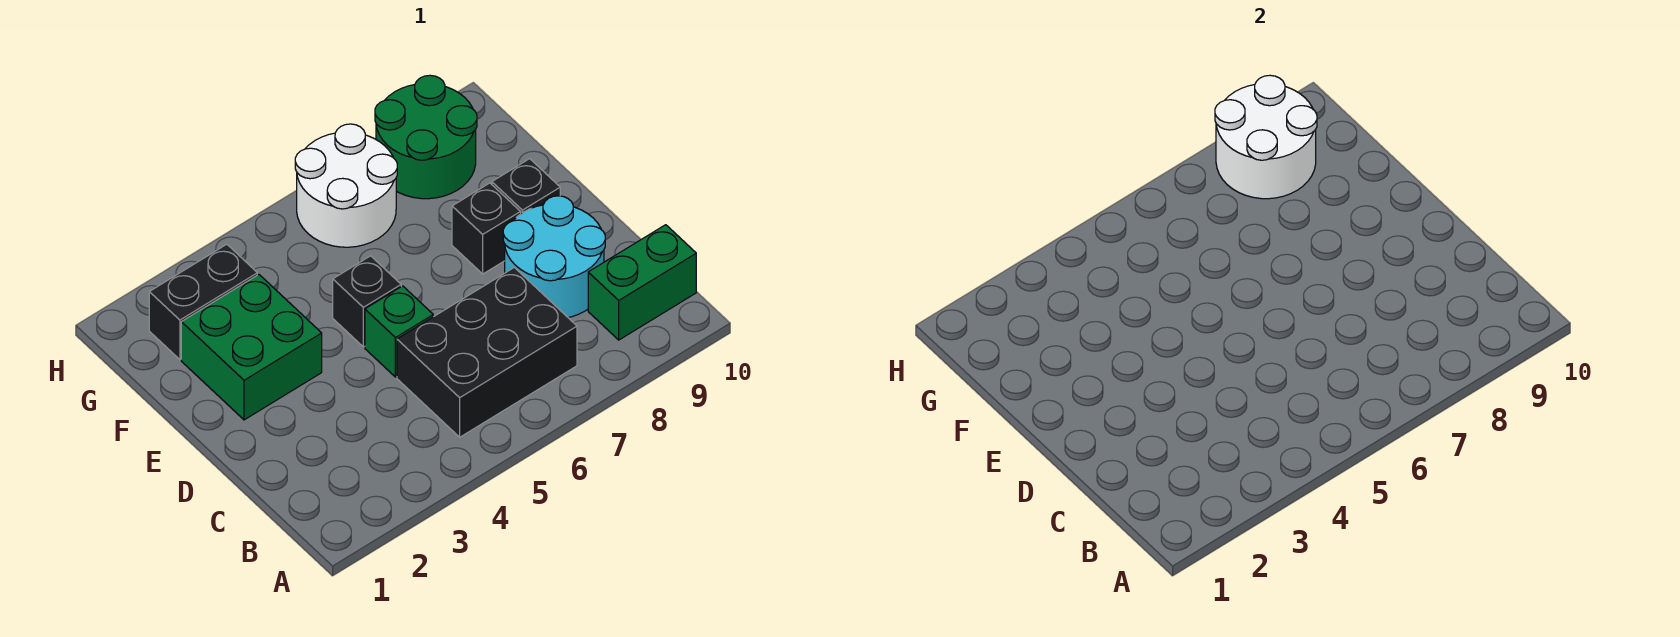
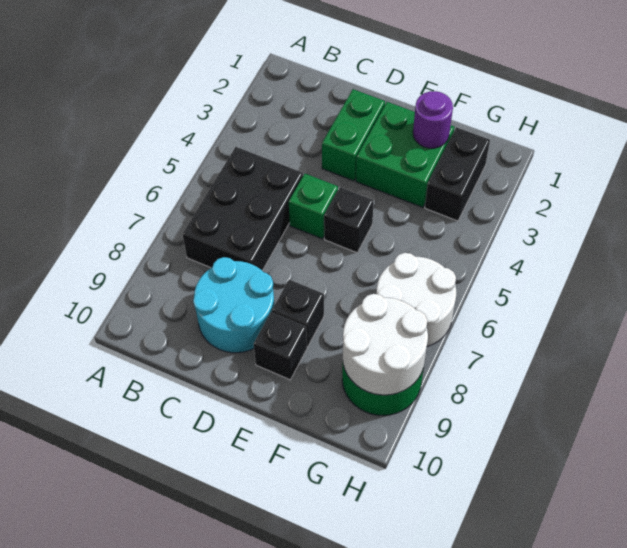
green 1x2 brick [588,225,696,340] -> green 1x2 brick moved to [322,89,385,181]
none -> purple 1x1 round brick [413,91,453,148]

